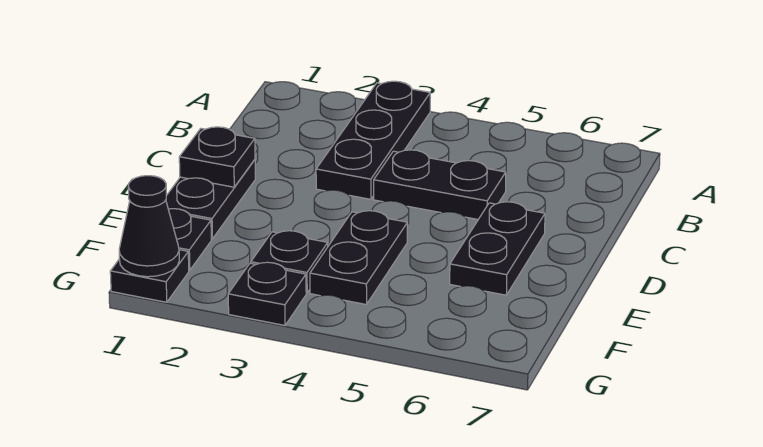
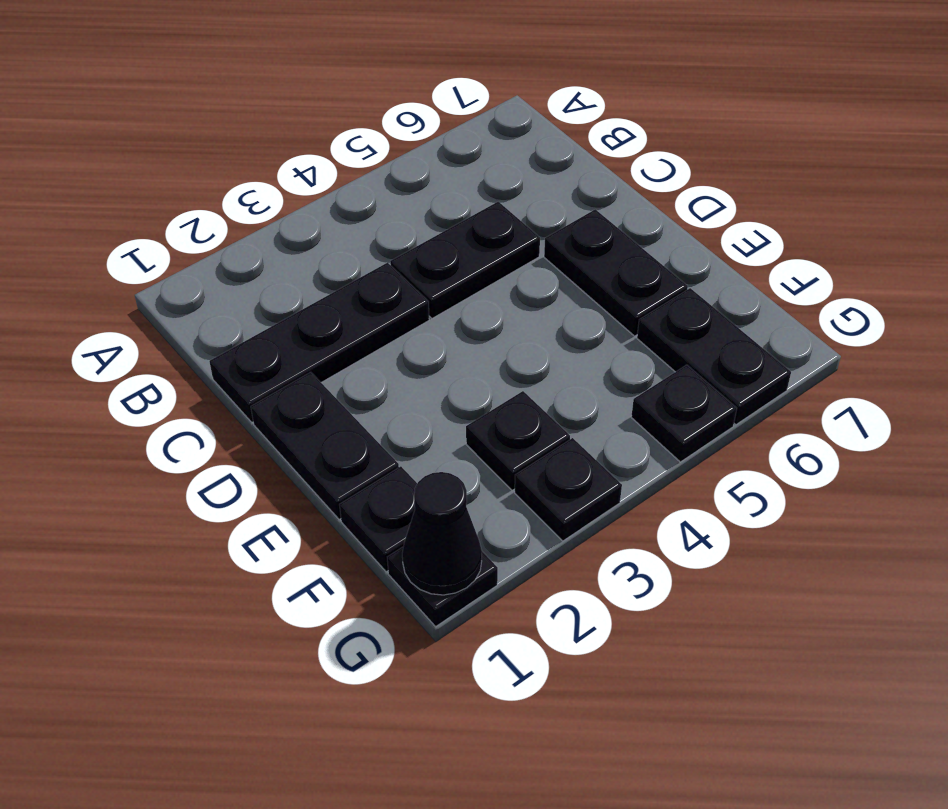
black 1x3 plate [316,81,430,199] -> black 1x3 plate turned to [209,263,429,422]
black 1x1 plate [179,127,255,187] -> black 1x1 plate moved to [631,365,737,462]
black 1x2 plate [310,211,407,305] -> black 1x2 plate moved to [637,288,791,425]

